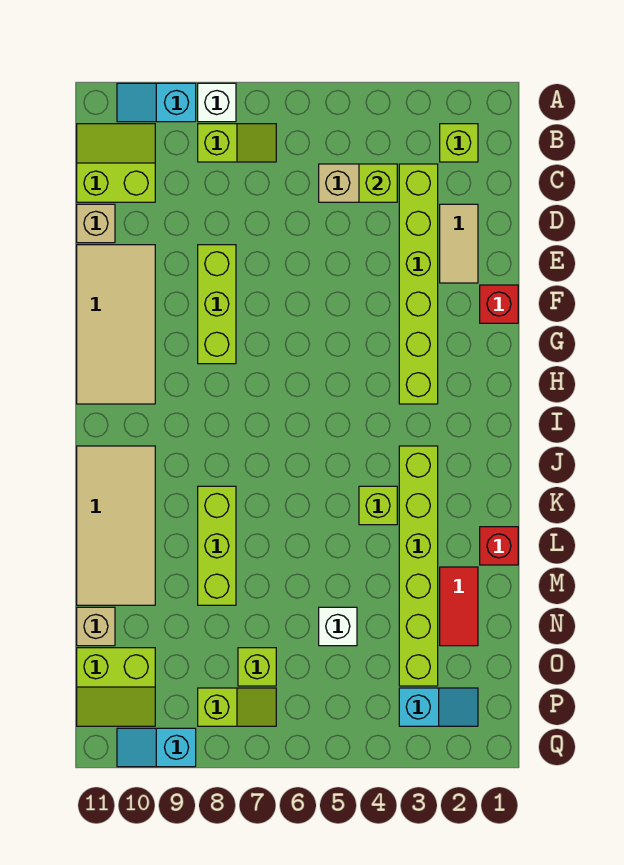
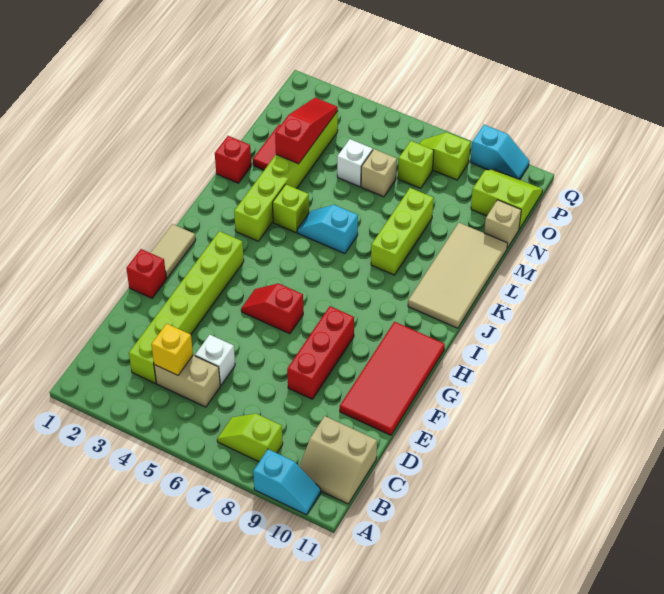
white 1x1 brick [198,83,236,122] -> white 1x1 brick moved to [195,335,235,385]
lime 1x1 brick [440,124,478,162] -> none
lime 2x2 slope [77,124,155,202] -> tan 2x2 slope [300,416,377,504]
lime 1x1 brick [359,164,397,202] -> yellow 1x1 brick [151,324,193,375]
tan 1x2 tile [440,204,478,283] -> tan 1x2 tile moved to [151,224,196,278]
tan 1x1 brick [77,204,115,243] -> tan 1x1 brick moved to [361,149,397,197]
lime 1x3 brick [198,245,236,364] -> red 1x3 brick [287,306,354,399]
tan 2x4 tile [77,245,155,404] -> red 2x4 tile [340,322,445,435]
none -> red 1x2 slope [241,283,303,334]
none -> red 1x3 slope [275,98,338,164]
cyan 1x2 slope [399,688,478,726] -> cyan 1x2 slope moved to [297,205,358,254]

